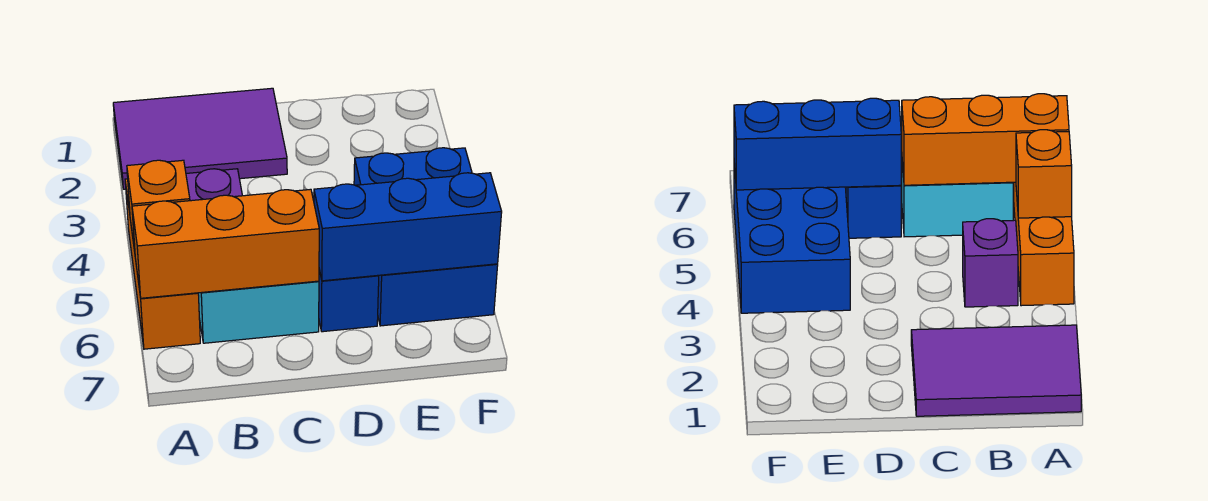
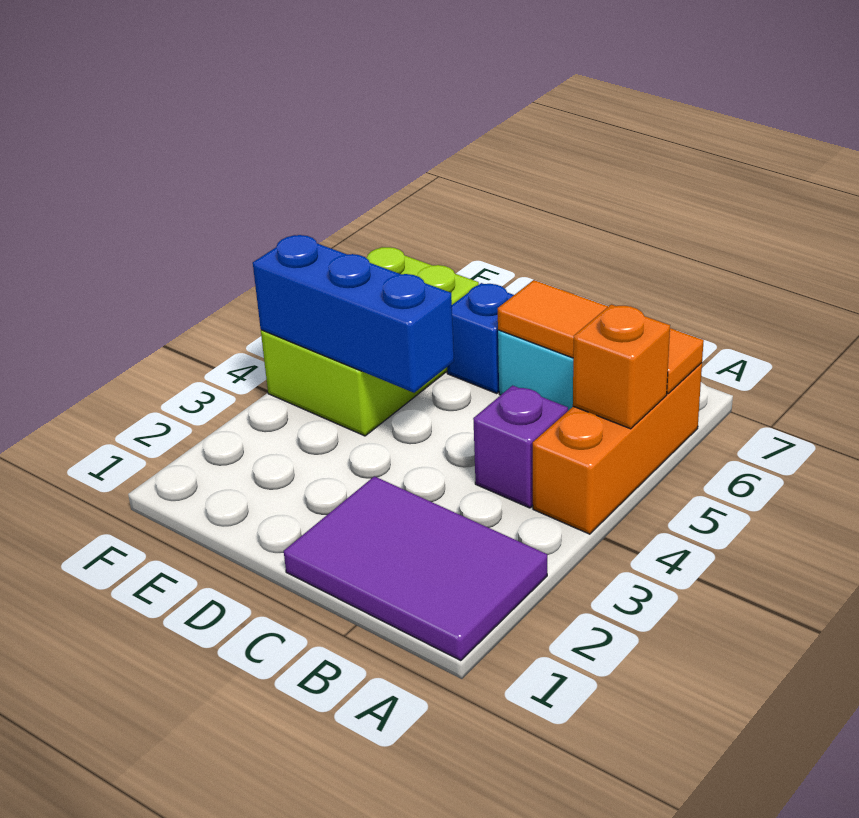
orange 1x3 brick [132,189,319,298] -> orange 1x3 tile [498,280,704,394]
blue 1x3 brick [314,173,502,281] -> blue 1x3 brick moved to [253,235,454,393]
blue 2x3 brick [354,148,498,326] -> lime 2x3 brick [261,247,479,436]

